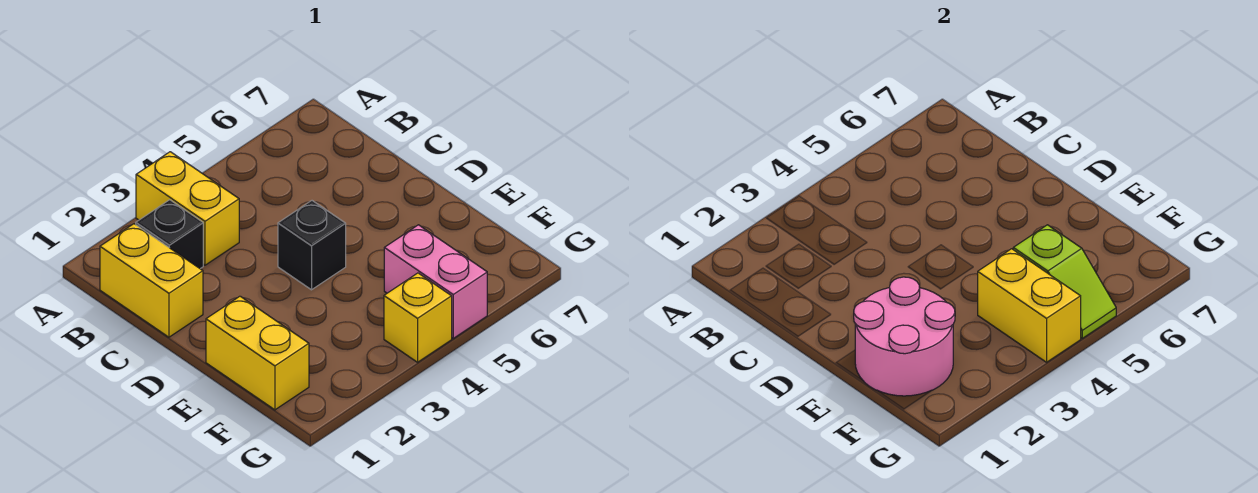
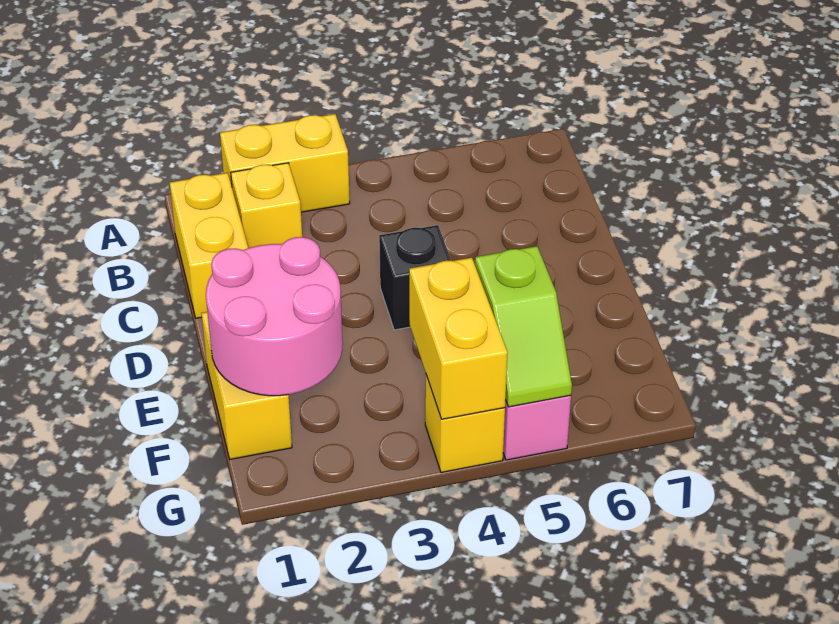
yellow 1x2 brick [136,152,239,265] -> yellow 1x2 brick turned to [220,114,350,212]
black 1x1 brick [136,200,203,269] -> yellow 1x1 brick [231,163,302,248]

